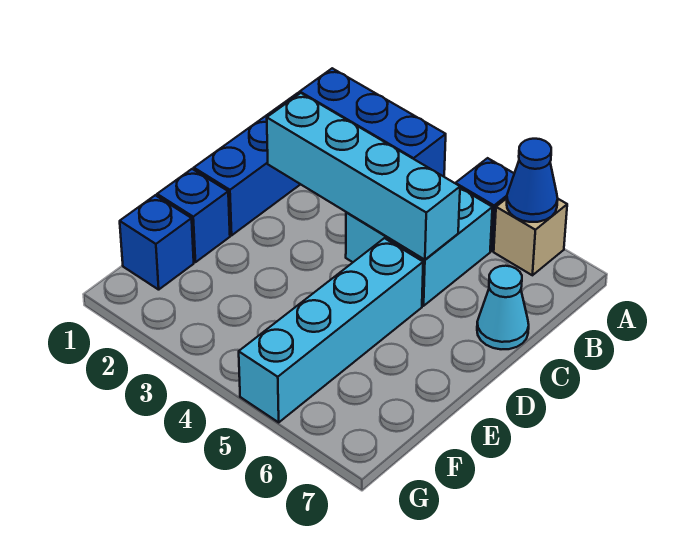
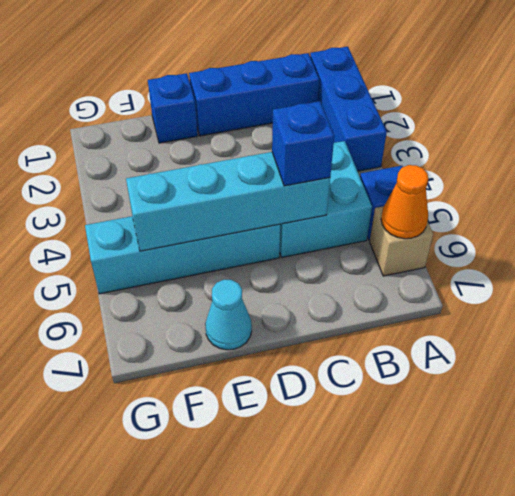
blue 1x1 cone [507,139,558,222] -> orange 1x1 cone [381,165,428,239]
cyan 1x4 brick [267,93,460,260] -> cyan 1x4 brick turned to [126,152,330,251]
cyan 1x1 cone [477,266,529,349] -> cyan 1x1 cone moved to [205,280,252,350]
blue 1x1 brick [120,195,194,290] -> blue 1x1 brick moved to [272,101,334,186]

